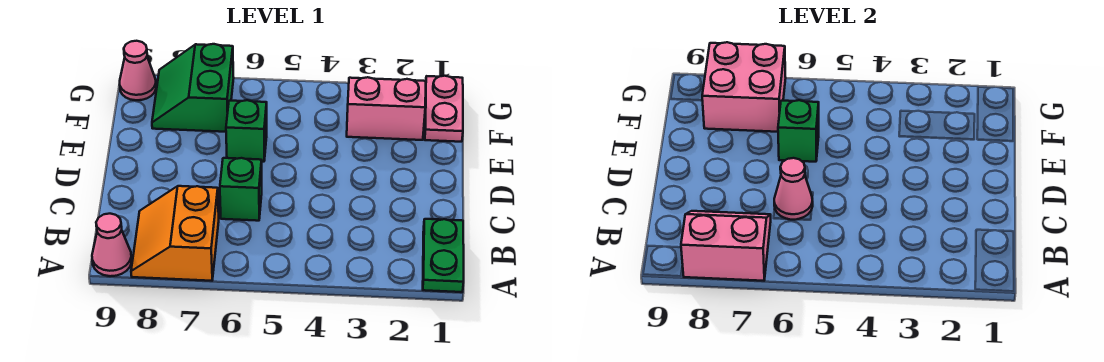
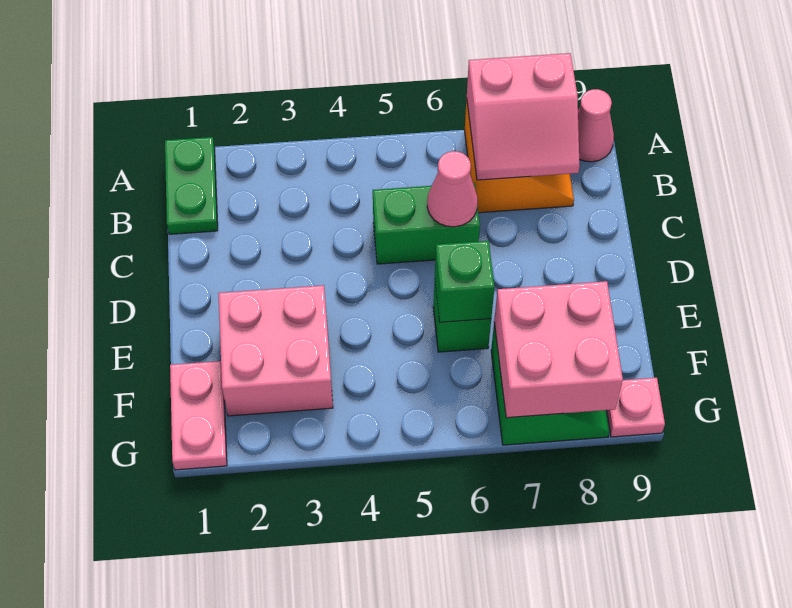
green 1x1 brick [220,158,262,221] -> green 1x2 brick [373,183,480,264]
pink 1x2 brick [347,77,426,140] -> pink 2x2 brick [218,285,333,416]
pink 1x1 cone [120,41,156,100] -> pink 1x1 plate [607,378,665,437]

